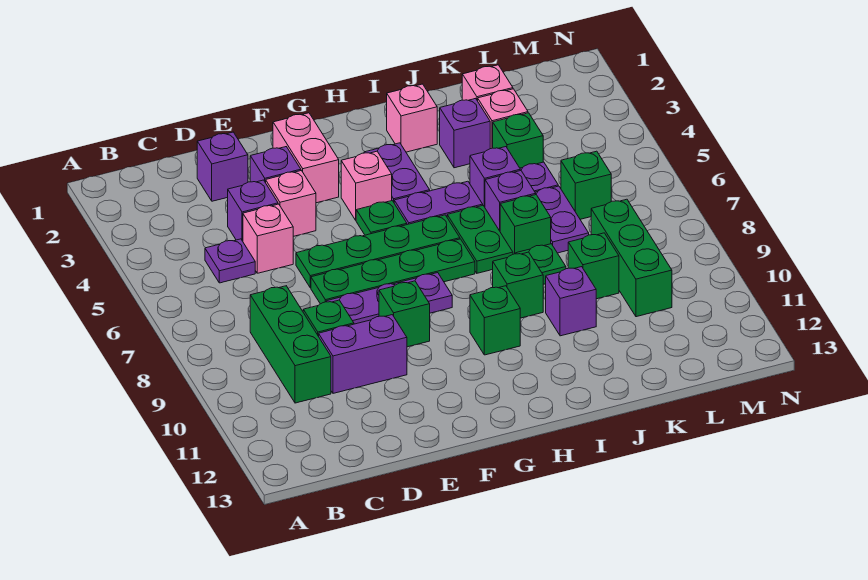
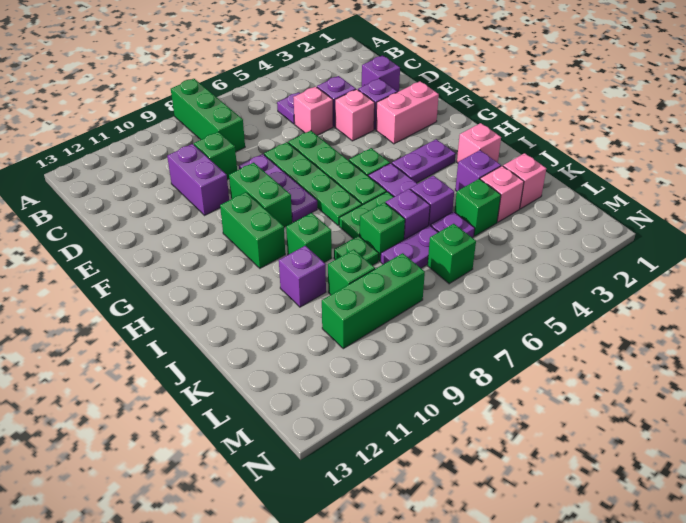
green 1x3 brick [250,286,331,403] -> green 1x3 brick turned to [171,79,245,152]
green 1x1 brick [379,281,430,347] -> green 1x2 brick [229,163,292,227]
pink 1x1 brick [341,151,392,220] -> none
green 1x1 brick [470,286,520,355] -> green 1x2 brick [220,192,285,268]

